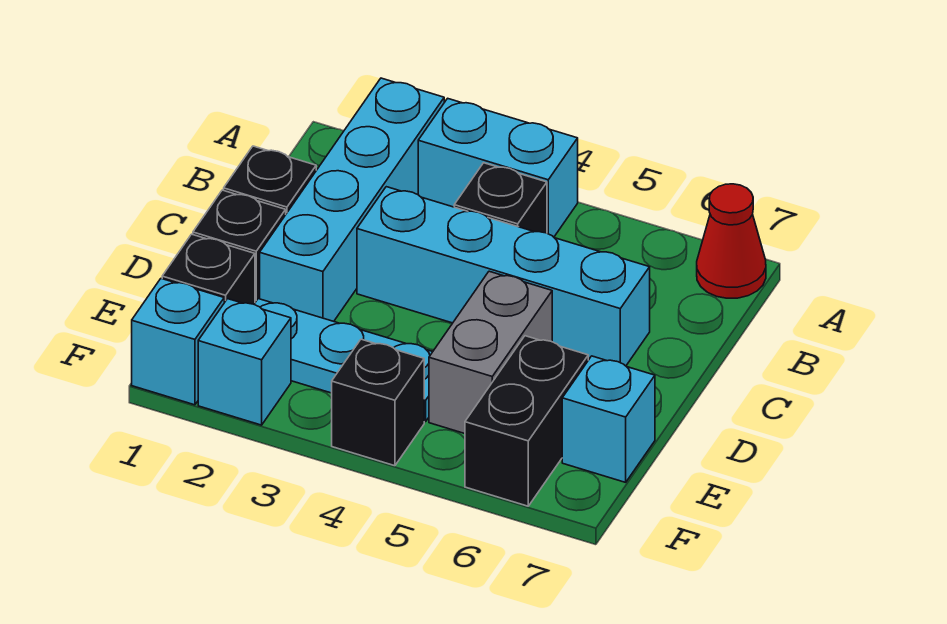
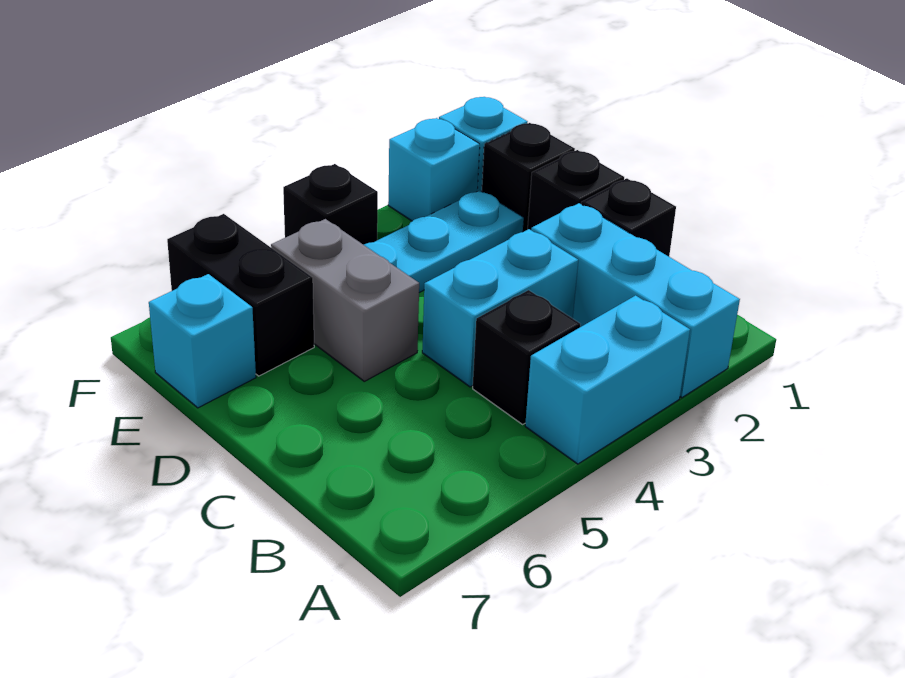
cyan 1x4 brick [260,78,444,321] -> cyan 1x3 brick [531,203,740,398]
red 1x1 cone [697,184,766,298] -> none
cyan 1x4 brick [357,187,650,366] -> cyan 1x2 brick [422,229,578,387]

